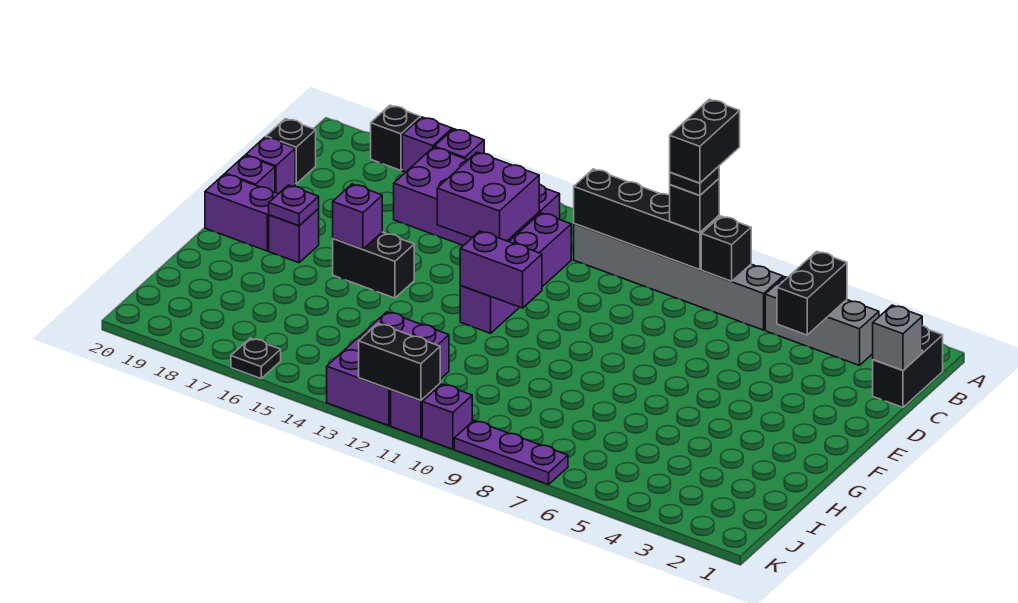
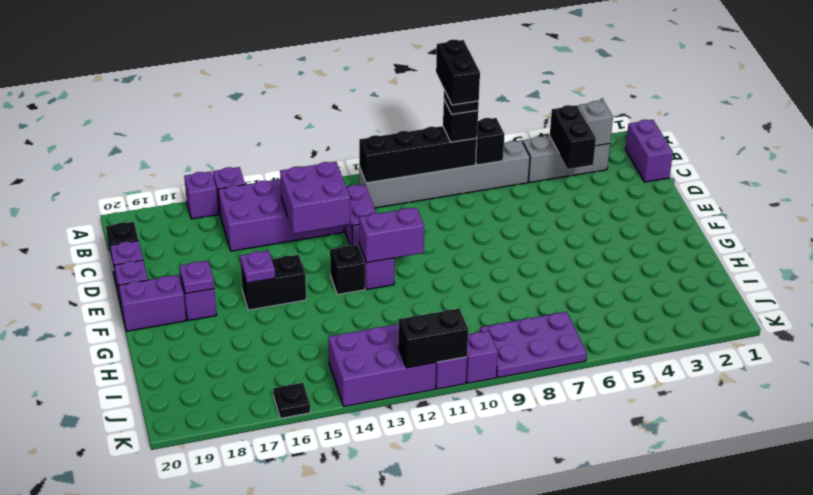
black 1x1 brick [371,105,420,170] -> black 1x1 brick moved to [330,245,365,295]
black 1x2 brick [873,326,943,407] -> purple 1x2 brick [625,120,673,182]
grey 1x1 brick [873,305,922,370] -> grey 1x1 brick moved to [578,101,613,146]
purple 1x1 brick [333,184,382,249] -> purple 1x1 plate [240,251,275,283]
purple 2x3 brick [327,312,449,426] -> purple 2x3 brick turned to [328,324,436,407]
purple 1x3 plate [454,421,568,485] -> purple 2x3 plate [480,312,587,378]

